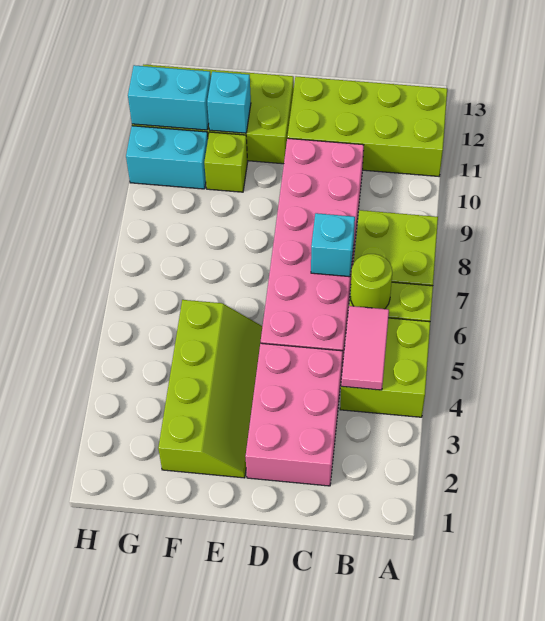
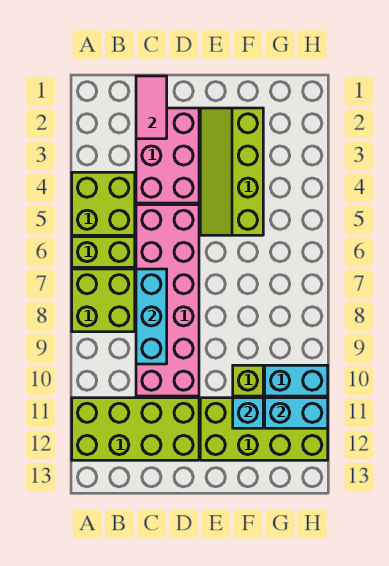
pink 1x2 tile [341,306,389,390] -> pink 1x2 tile moved to [136,76,167,139]
lime 1x1 round brick [350,254,392,309] -> none
cyan 1x1 brick [311,213,355,277] -> cyan 1x3 brick [136,269,167,364]

